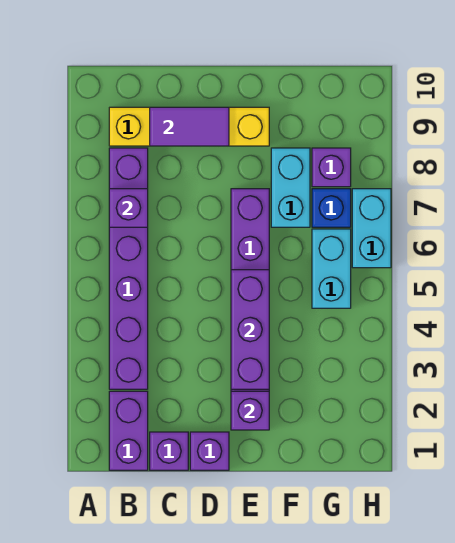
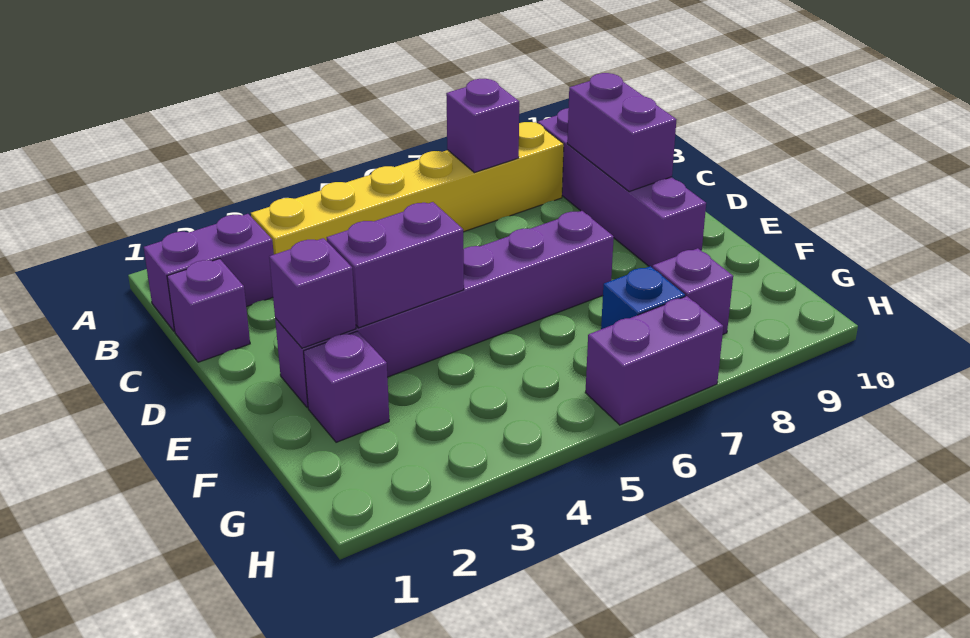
purple 1x6 brick [109,148,148,389] -> yellow 1x6 brick [251,122,564,254]
yellow 1x4 brick [109,107,269,146] -> purple 1x4 brick [538,108,706,267]
purple 1x2 tile [150,107,229,146] -> purple 1x2 brick [567,73,676,192]
purple 1x1 brick [190,432,229,470] -> purple 1x1 brick moved to [304,331,389,442]
purple 1x3 brick [231,270,269,389] -> purple 1x2 brick [327,202,464,328]
cyan 1x2 brick [271,148,310,227] -> none
cyan 1x2 brick [312,229,351,308] -> none
cyan 1x2 brick [352,189,391,268] -> purple 1x2 brick [585,296,723,425]

